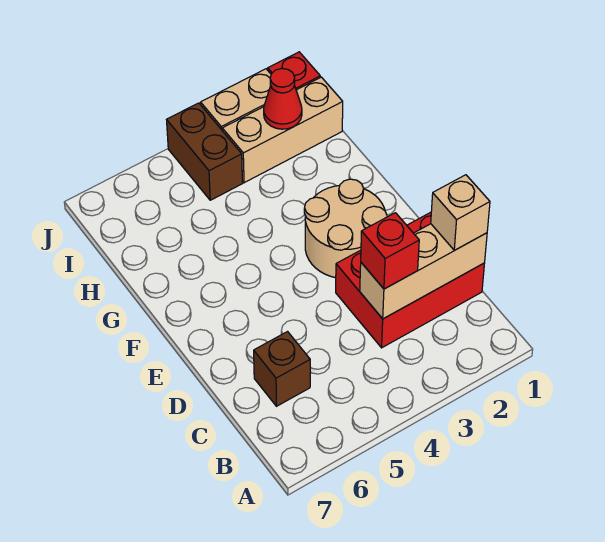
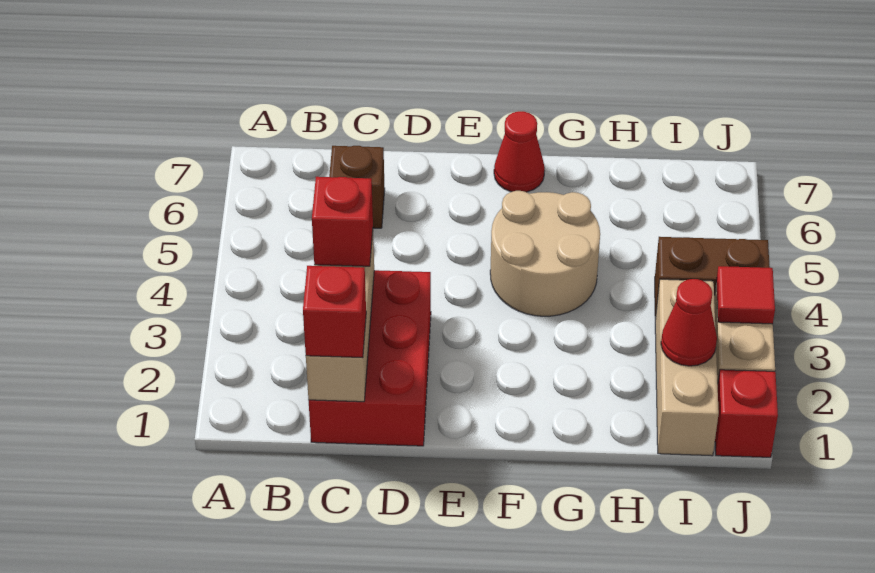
tan 1x1 brick [431,175,490,250] -> red 1x1 brick [303,266,366,358]
tan 2x2 round brick [304,179,387,278] -> tan 2x2 round brick moved to [490,191,600,316]
none -> red 1x1 cone [494,111,545,192]
none -> red 1x1 tile [716,266,775,324]

